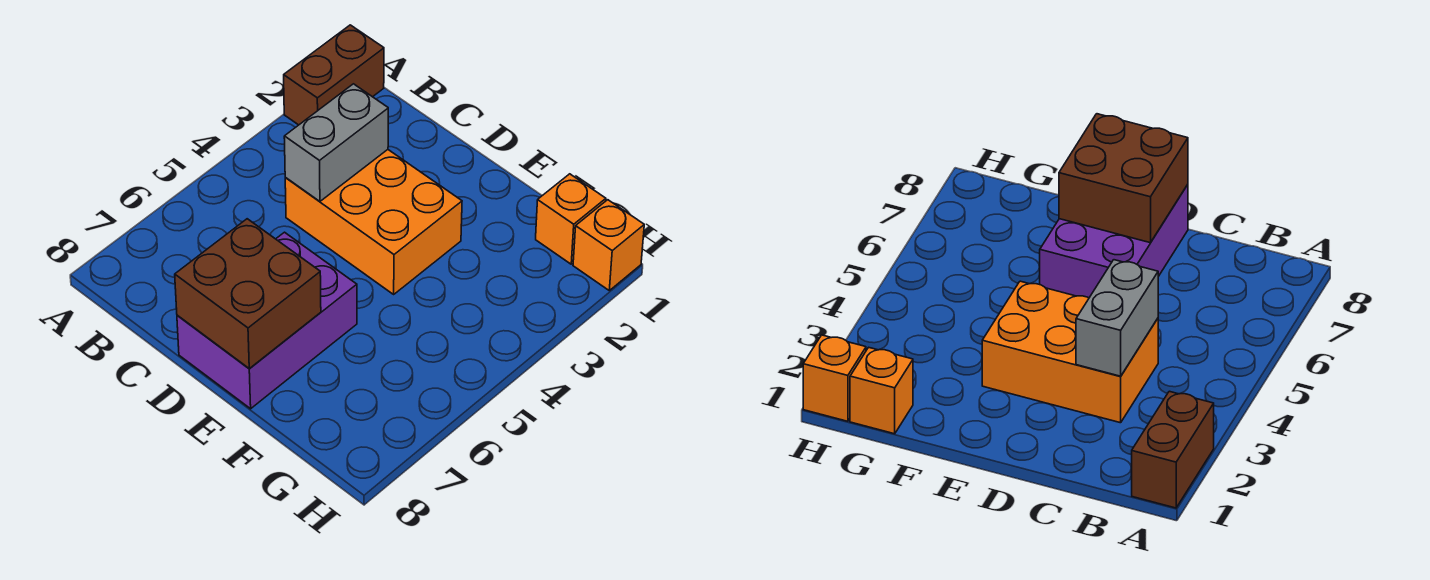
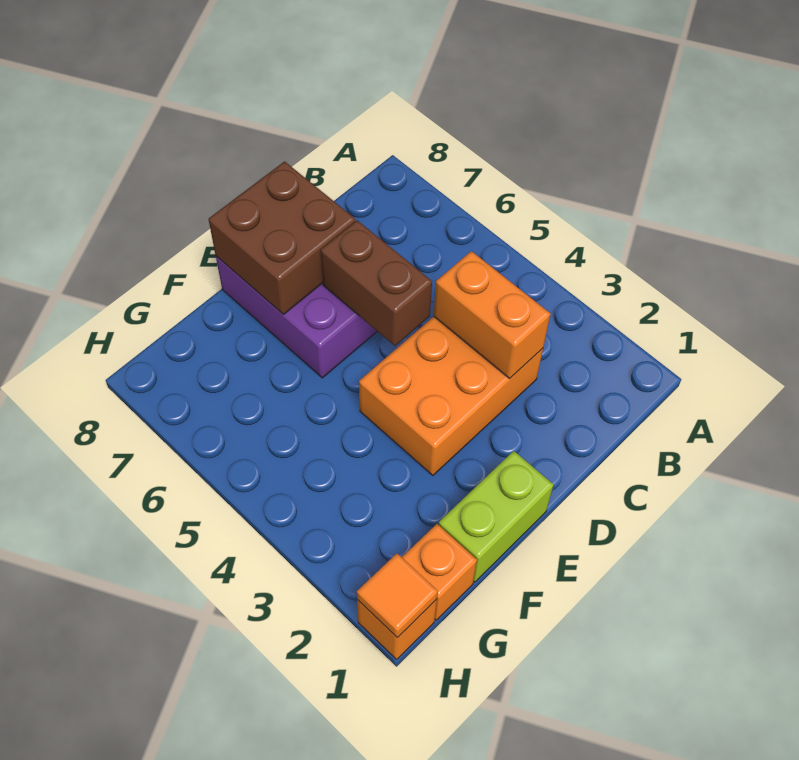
brown 1x2 brick [284,25,384,125] -> brown 1x2 brick moved to [321,220,432,346]
grey 1x2 brick [284,84,388,201] -> orange 1x2 brick [434,251,551,379]
none -> lime 1x2 brick [439,451,554,582]
none -> orange 1x1 tile [357,554,438,638]

